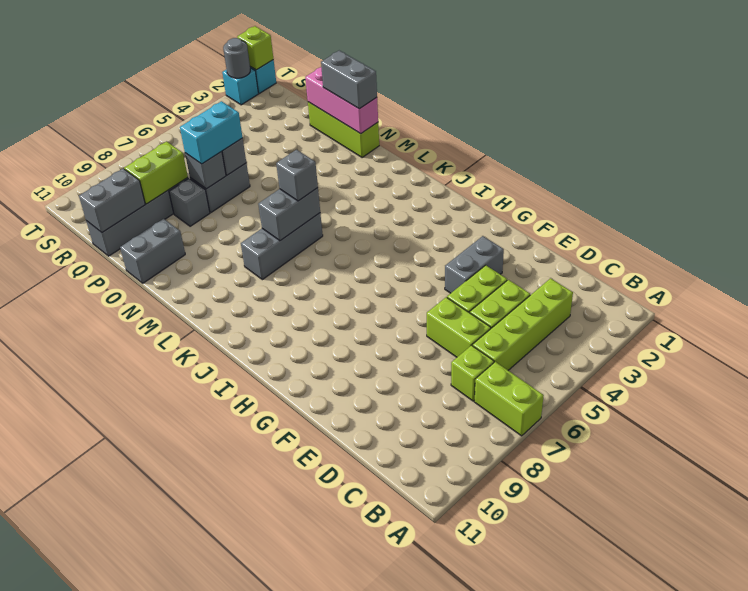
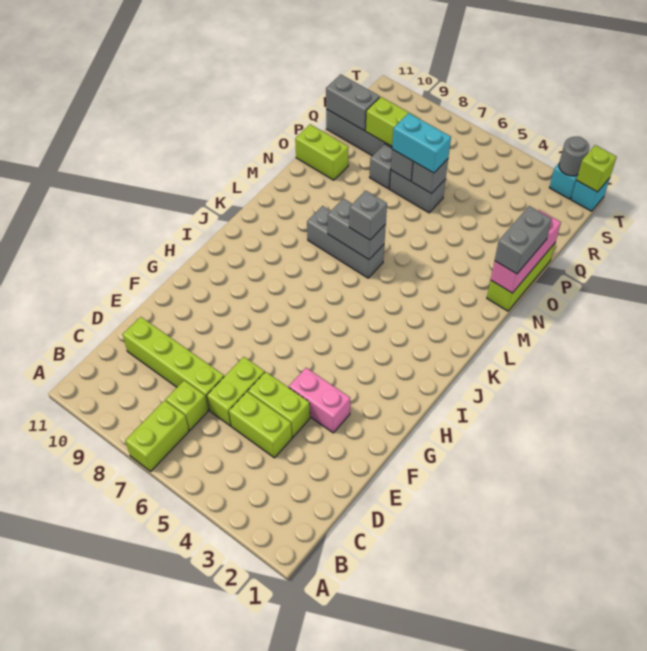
lime 1x4 brick [472,278,573,370] -> lime 1x4 brick moved to [123,317,224,410]
grey 1x2 brick [445,236,504,293] -> pink 1x2 brick [289,368,350,433]
grey 1x2 brick [120,219,185,283] -> lime 1x2 brick [295,124,349,180]

